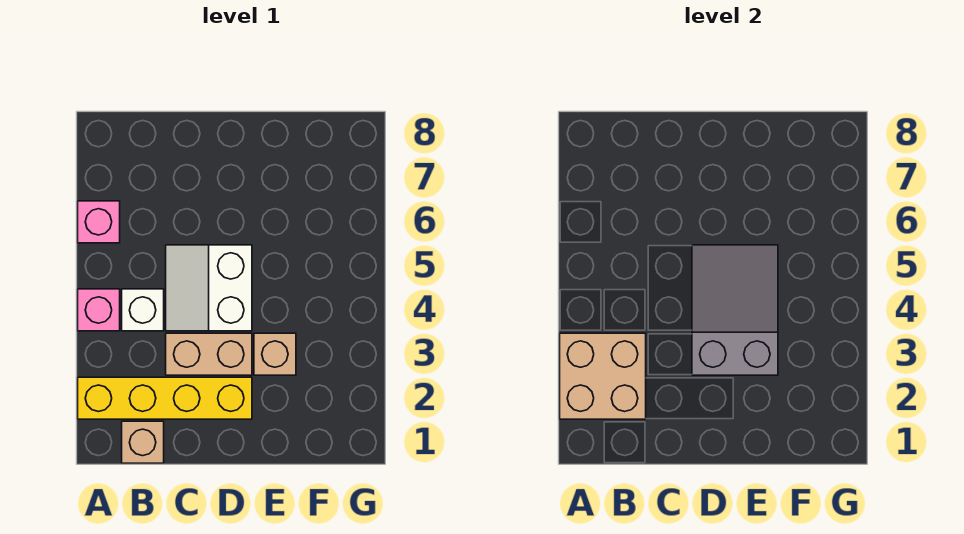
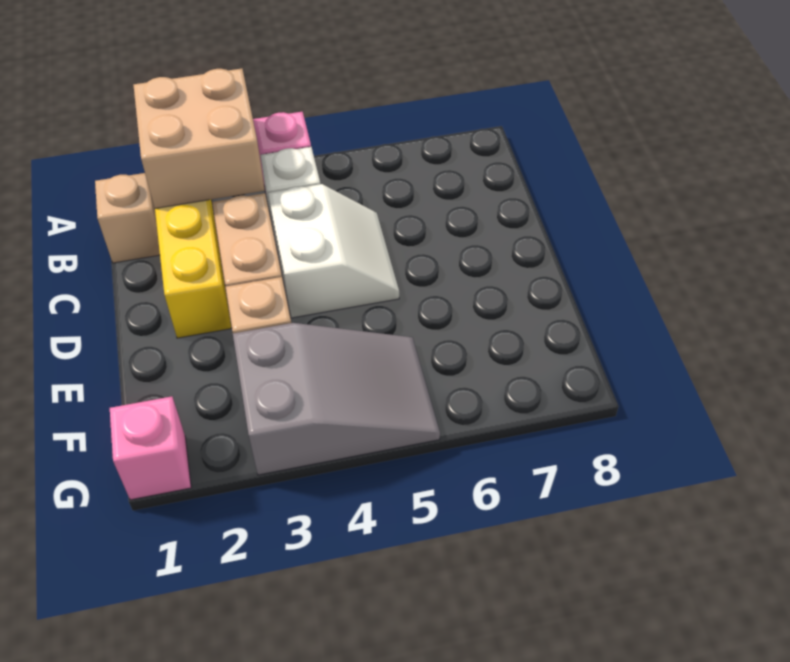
pink 1x1 brick [78,201,120,243] -> pink 1x1 brick moved to [110,396,191,500]
white 2x2 slope [166,245,252,331] -> white 2x2 slope turned to [268,184,399,318]
grey 2x3 slope [692,245,778,375] -> grey 2x3 slope moved to [233,323,440,475]

